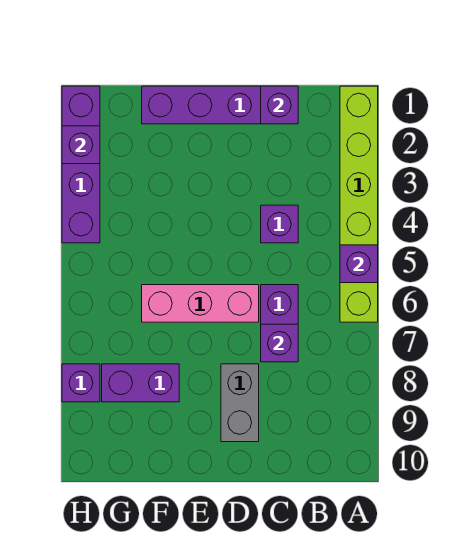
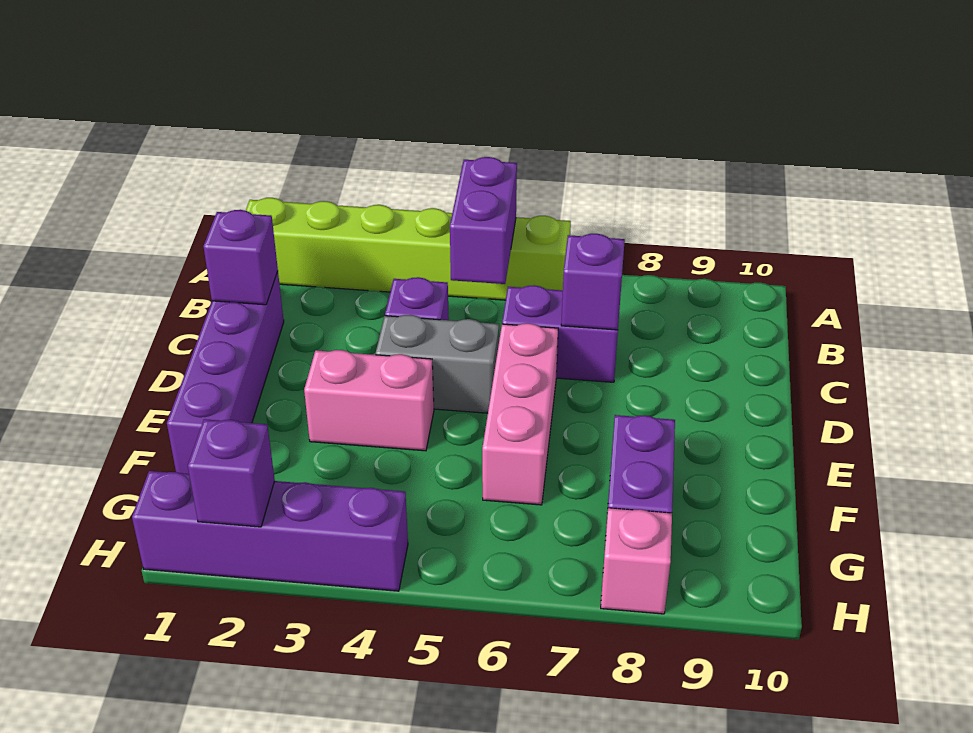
purple 1x1 brick [340,245,378,283] -> purple 1x2 brick [450,157,517,284]
grey 1x2 brick [221,364,259,442] -> grey 1x2 brick moved to [376,315,499,413]
none -> pink 1x2 brick [304,350,434,451]
purple 1x1 brick [62,364,100,402] -> pink 1x1 brick [601,508,672,614]

